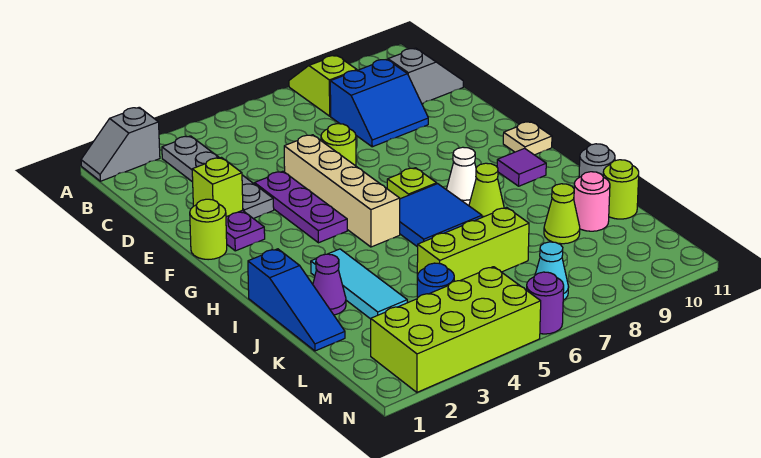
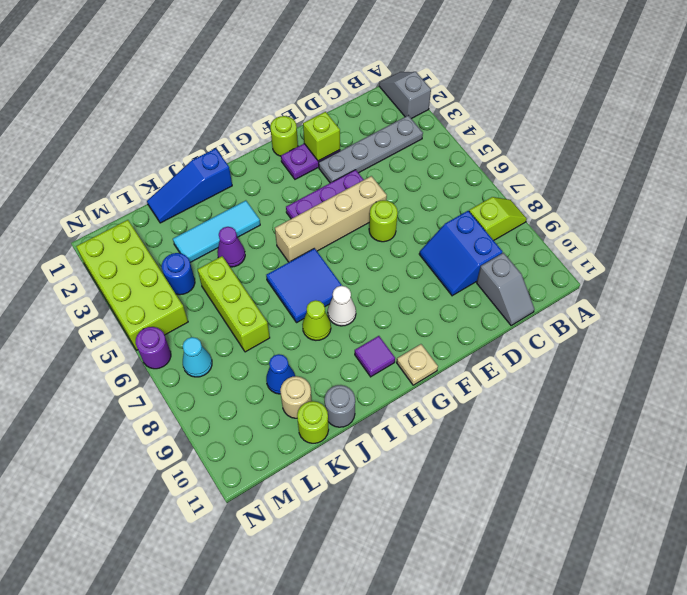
lime 1x1 plate [387,168,437,199] -> none
purple 1x1 cone [313,254,346,315] -> purple 1x1 cone moved to [217,227,245,267]
lime 1x1 cone [544,184,580,244] -> blue 1x1 cone [266,354,295,394]
pink 1x1 round brick [574,172,610,231] -> tan 1x1 round brick [280,376,312,418]

